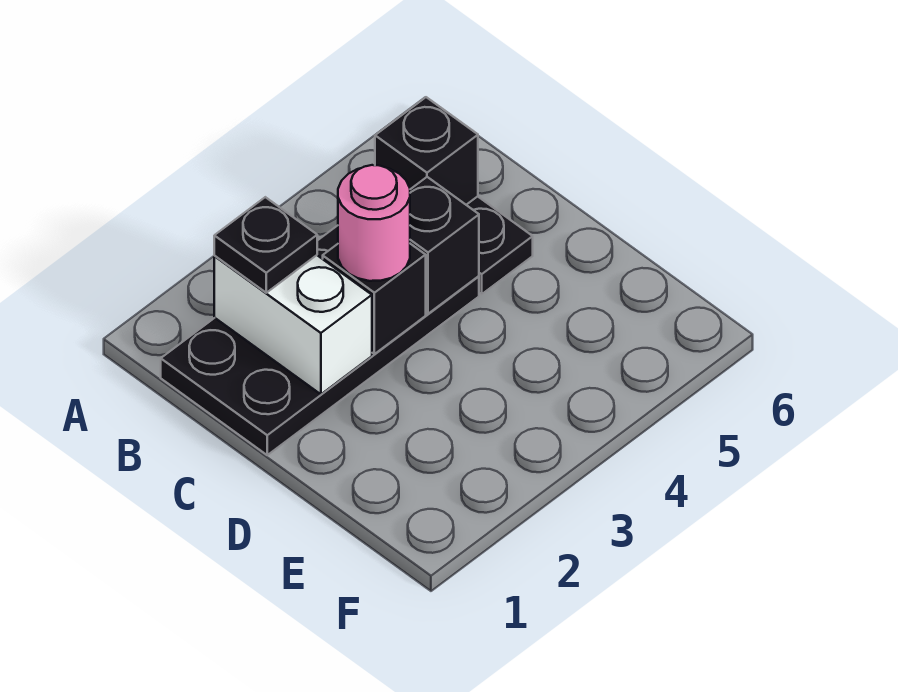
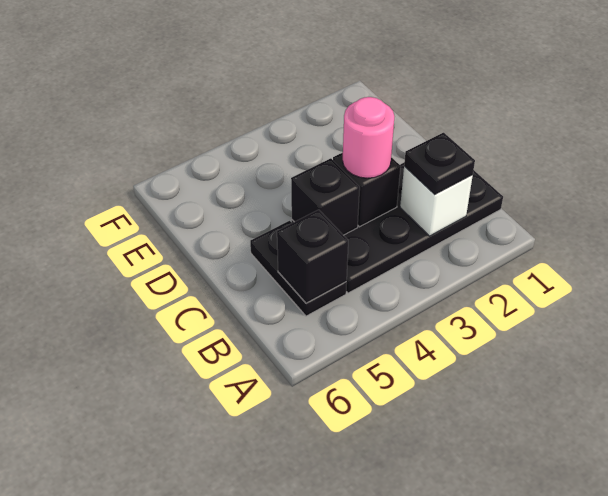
white 1x2 brick [214,255,372,394] -> white 1x1 brick [400,166,473,236]

